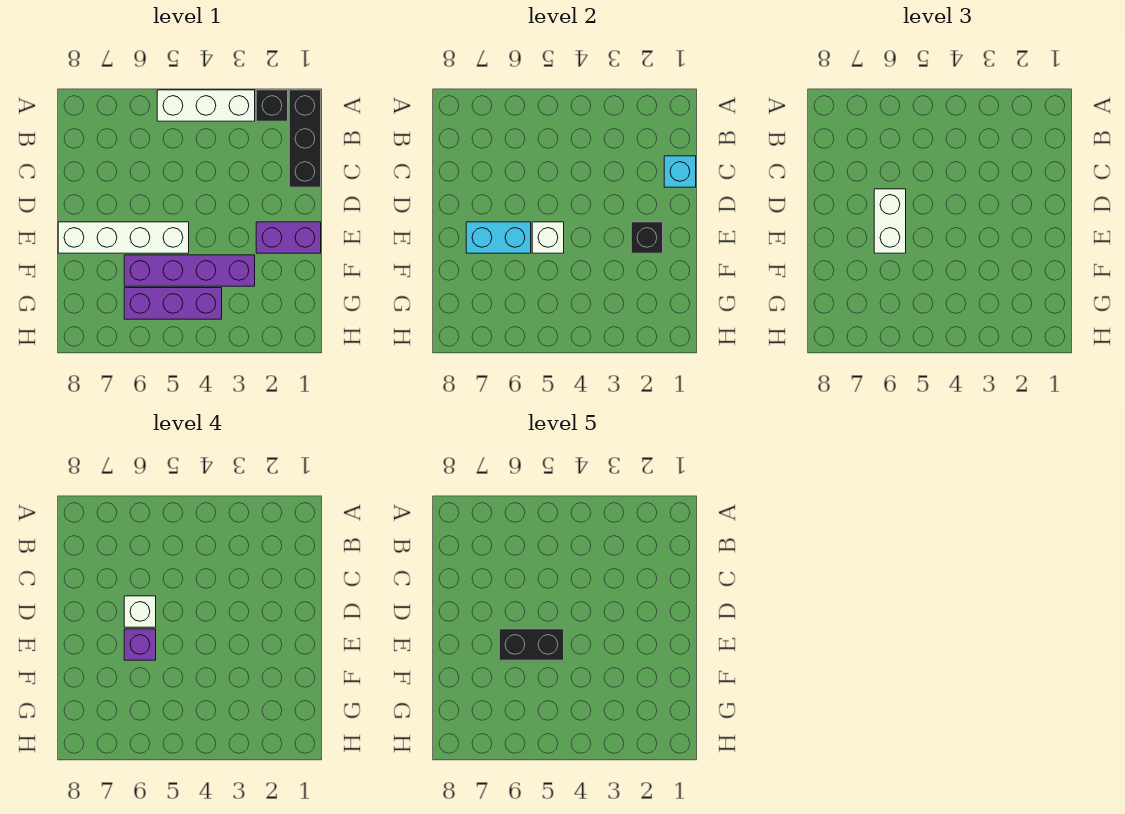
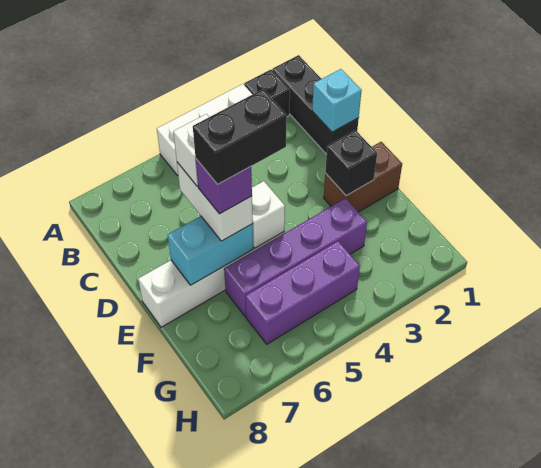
purple 1x2 brick [256,222,321,253] -> brown 1x2 brick [324,142,402,212]

